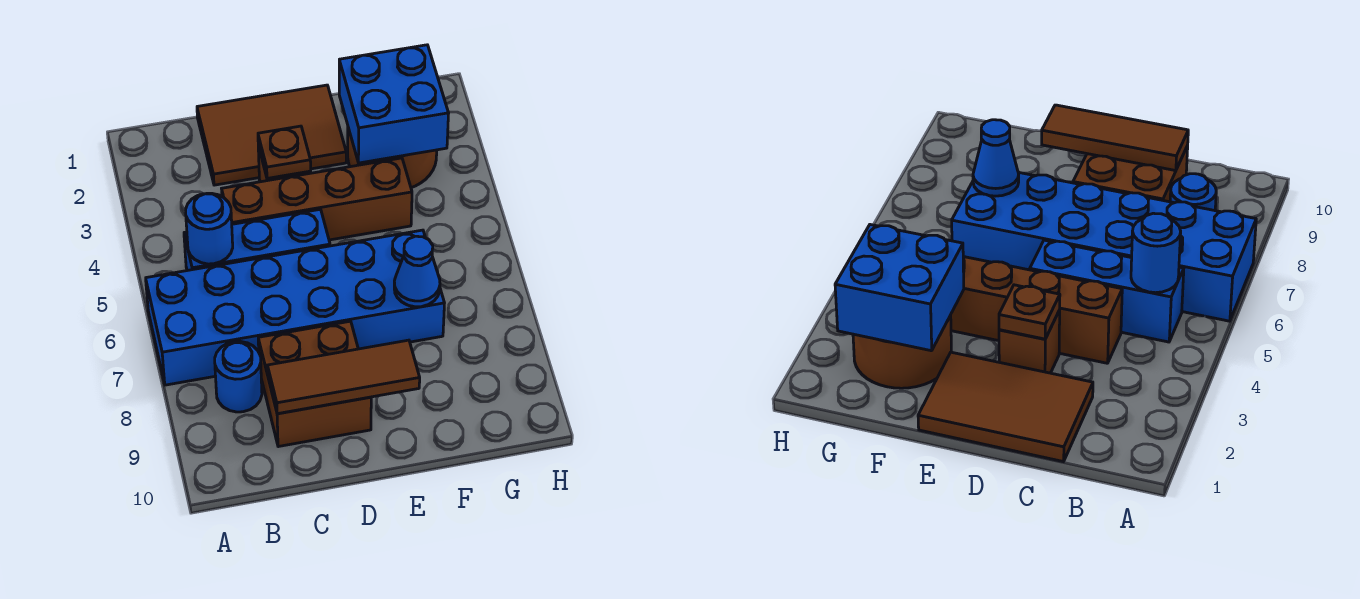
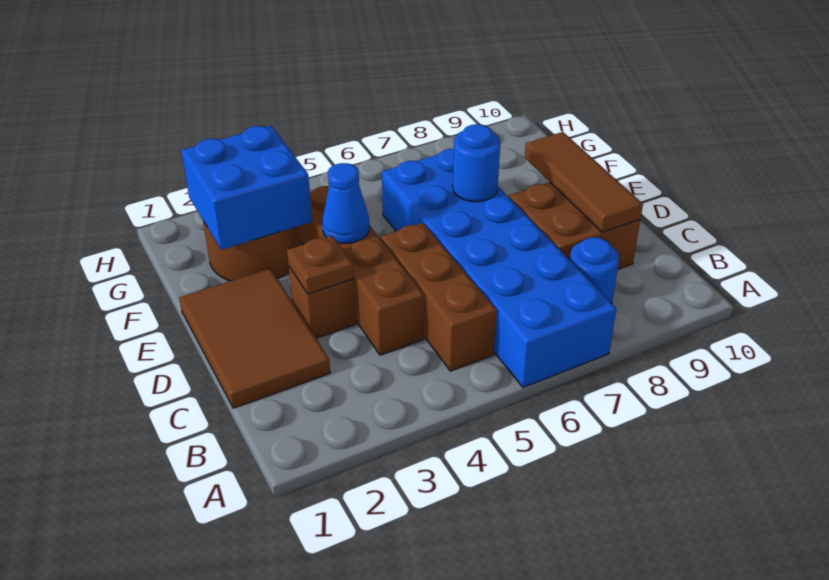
blue 1x3 brick [184,209,330,271] -> brown 1x3 brick [381,223,497,371]
blue 1x1 round brick [186,193,233,264] -> blue 1x1 round brick moved to [453,124,500,202]
blue 1x1 cone [394,236,440,307] -> blue 1x1 cone moved to [322,163,370,243]

